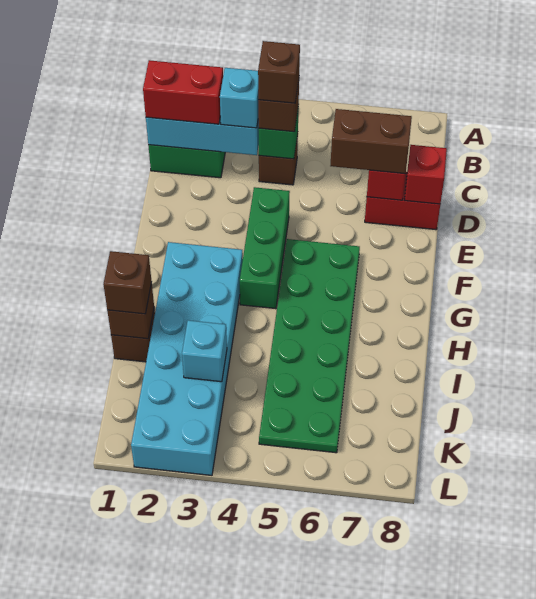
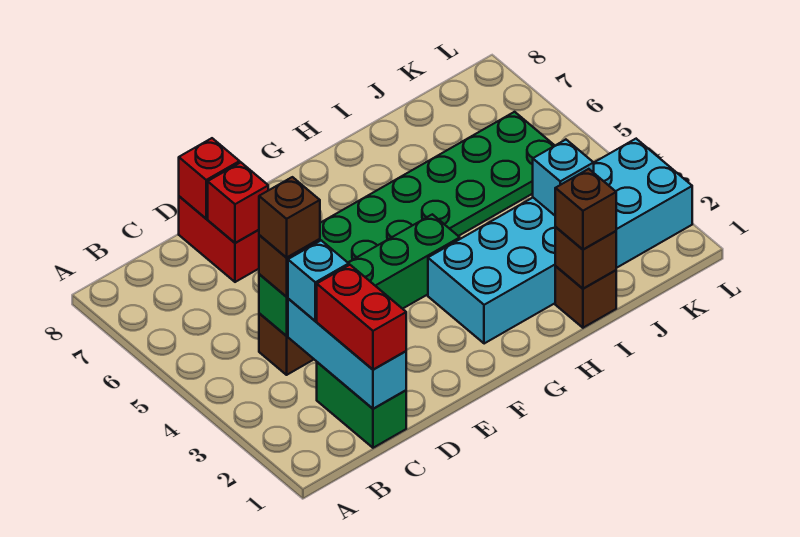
brown 1x2 brick [330,109,412,174] -> none

